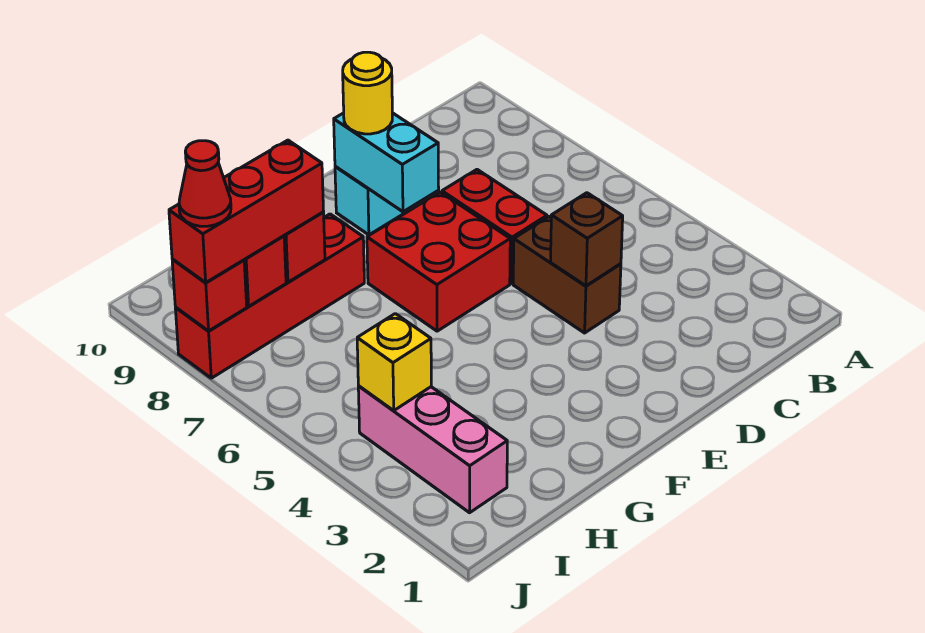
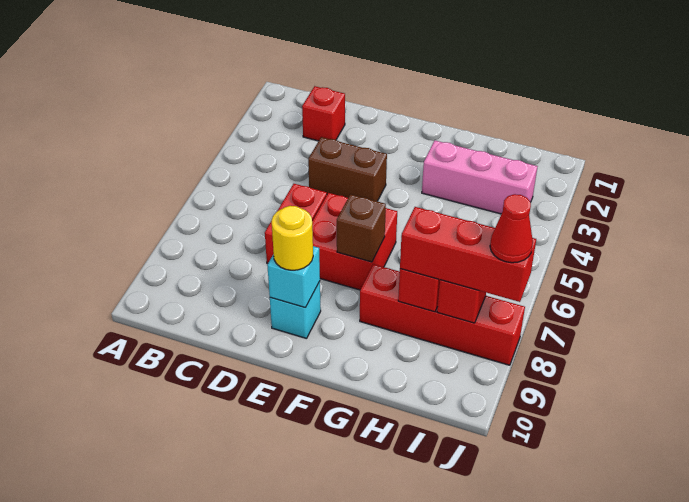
brown 1x2 brick [513,217,621,333] -> brown 1x2 brick turned to [308,137,387,201]
brown 1x1 brick [551,193,623,286] -> brown 1x1 brick moved to [337,194,386,262]
cyan 1x2 brick [334,113,439,212] -> cyan 1x1 brick [267,246,320,307]
pink 1x3 brick [358,386,507,513] -> pink 1x3 brick turned to [422,140,538,214]
yellow 1x1 brick [357,314,431,410] -> none
red 1x1 brick [172,259,247,331] -> red 1x1 brick moved to [302,86,345,141]

